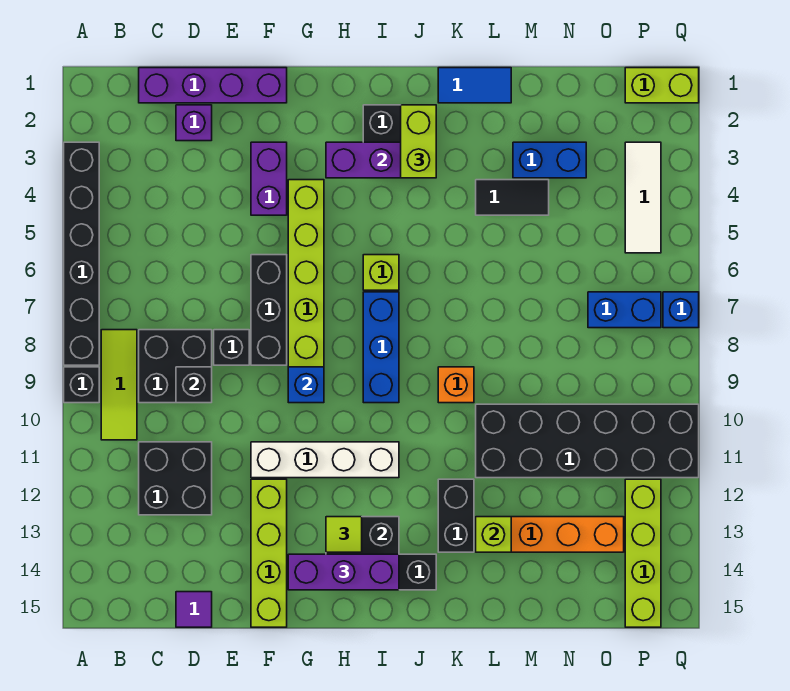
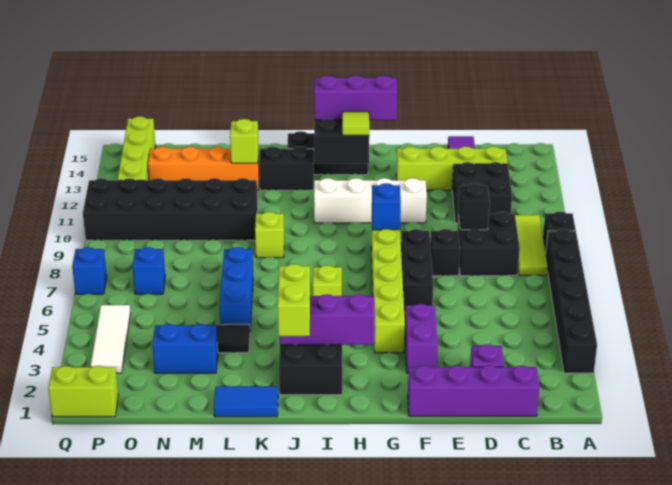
lime 1x4 brick [251,479,287,627] -> lime 1x4 brick turned to [396,146,508,190]
blue 1x3 brick [363,292,399,403] -> blue 1x3 brick moved to [220,247,253,326]
orange 1x1 brick [438,367,474,403] -> lime 1x1 brick [255,212,284,258]
black 1x2 brick [438,479,474,552] -> black 1x2 brick turned to [259,147,314,190]
blue 1x2 brick [588,292,661,328] -> blue 1x1 brick [132,247,165,294]

